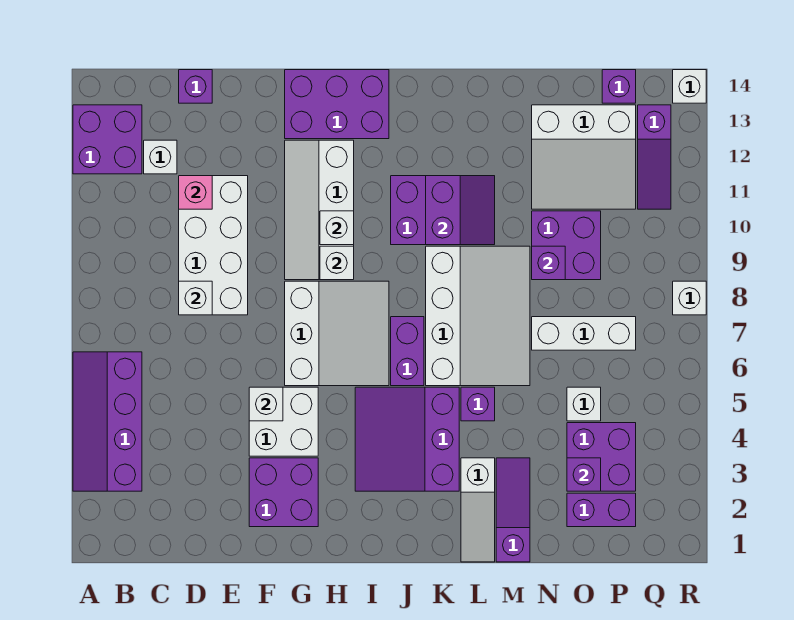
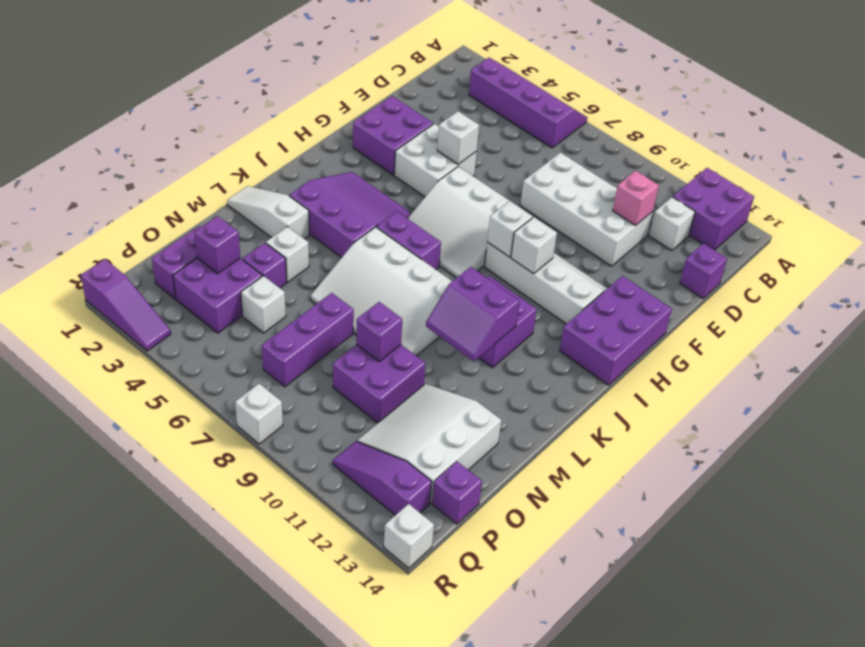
white 1x1 brick [179,281,212,315] -> white 1x1 brick moved to [266,227,309,282]
purple 1x1 brick [461,387,495,421] -> purple 1x1 brick moved to [243,243,287,288]
purple 1x3 slope [496,458,530,562] -> purple 1x3 slope moved to [81,259,171,351]
white 1x3 brick [532,317,636,350] -> purple 1x3 brick [262,293,354,387]

